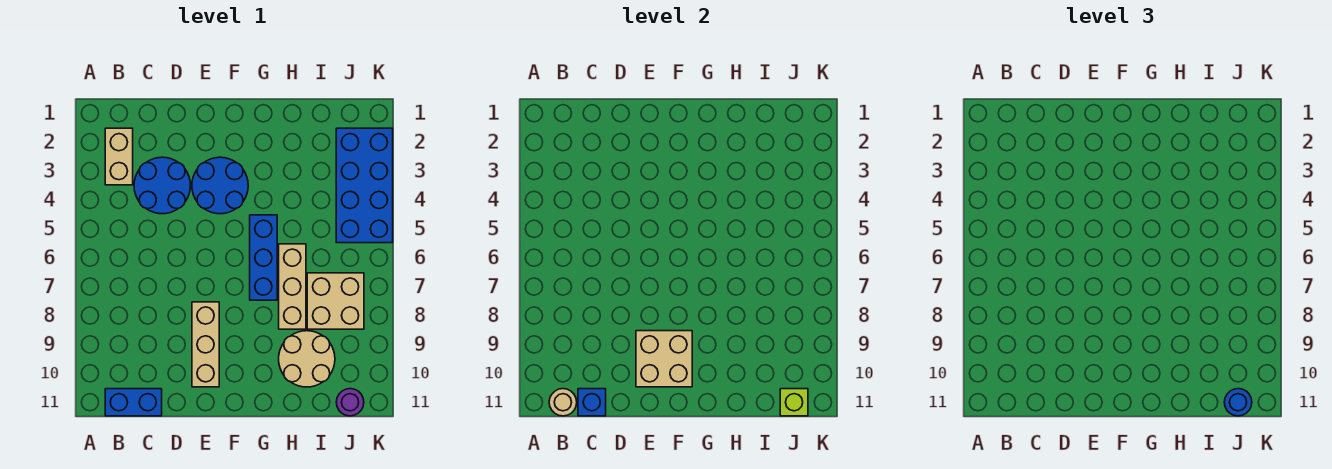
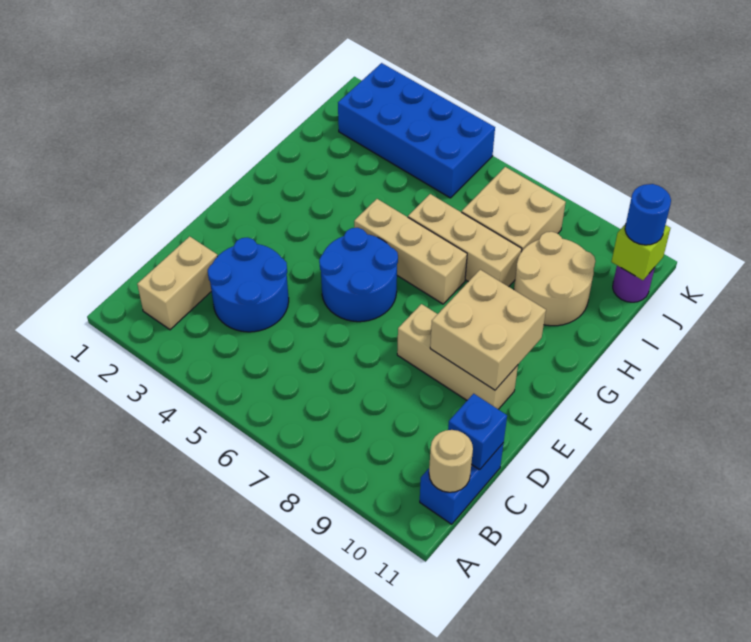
tan 1x2 brick [105,128,133,185] -> tan 1x2 brick turned to [137,236,217,330]
blue 2x2 round brick [192,157,248,214] -> blue 2x2 round brick moved to [319,228,398,322]
blue 1x3 brick [250,215,277,300] -> tan 1x3 brick [354,199,467,304]

